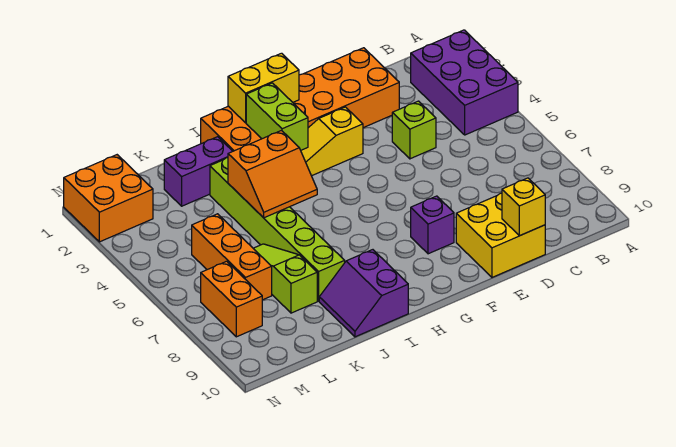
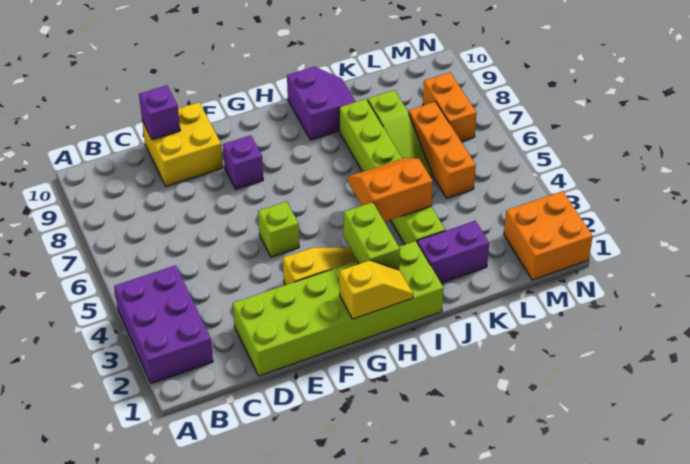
orange 2x6 brick [201,48,399,151] -> lime 2x6 brick [233,241,444,376]
lime 1x1 brick [392,101,436,159] -> lime 1x1 brick moved to [258,201,299,257]
yellow 1x1 brick [502,178,545,236] -> purple 1x1 brick [139,85,180,140]
yellow 1x2 brick [228,53,299,123] -> yellow 1x2 slope [339,260,413,319]

